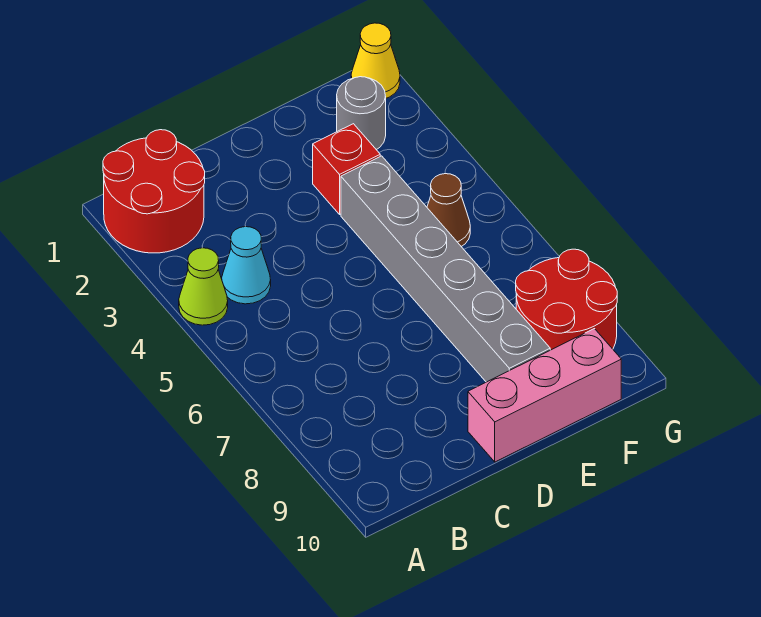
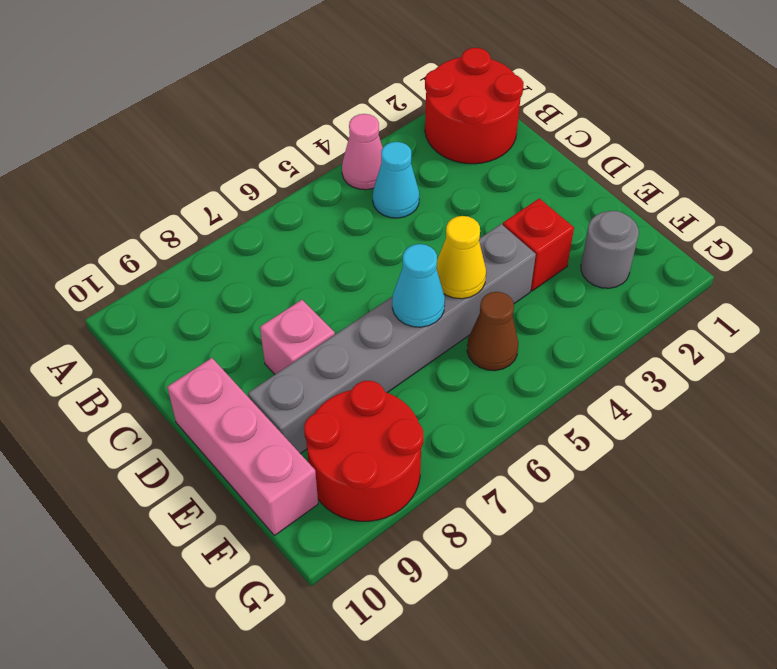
lime 1x1 cone [179,248,228,325] -> pink 1x1 cone [342,114,383,190]
none -> pink 1x1 brick [260,300,335,374]
none -> cyan 1x1 cone [392,244,445,327]
yellow 1x1 cone [351,23,400,98] -> yellow 1x1 cone moved to [436,216,486,299]

